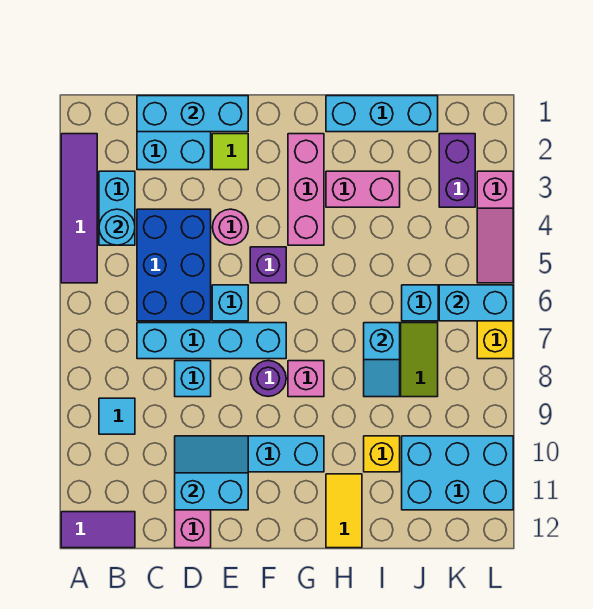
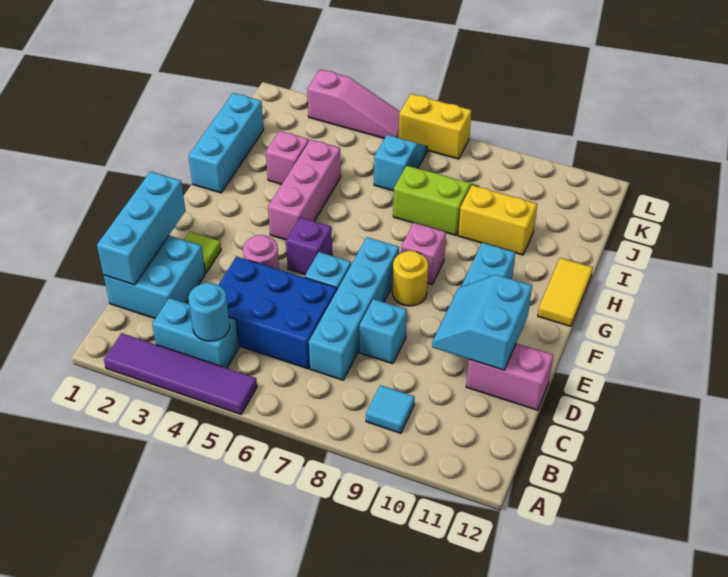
purple 1x2 tile [61,512,135,548] -> none
purple 1x1 round brick [250,361,286,397] -> yellow 1x1 round brick [392,251,428,306]
pink 1x3 brick [288,134,324,245] -> pink 1x3 brick turned to [268,140,341,240]
pink 1x2 brick [326,171,400,207] -> pink 1x1 brick [266,131,309,184]
yellow 1x2 tile [326,474,362,548] -> yellow 1x2 tile turned to [538,258,593,326]
cyan 1x2 slope [364,323,400,397] -> none
yellow 1x1 brick [364,436,400,472] -> yellow 1x2 brick [458,185,537,255]
cyan 2x3 brick [402,436,513,510] -> none
purple 1x2 brick [439,134,475,207] -> none
cyan 1x2 brick [439,285,513,321] -> none

